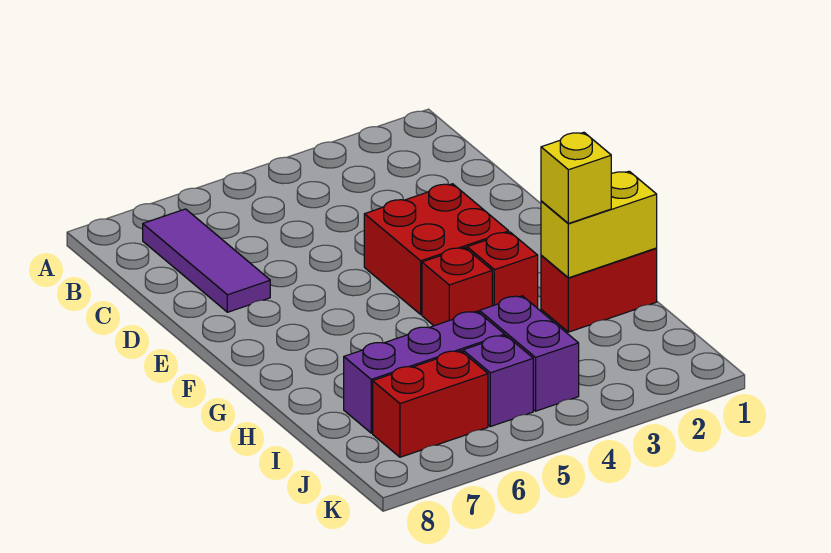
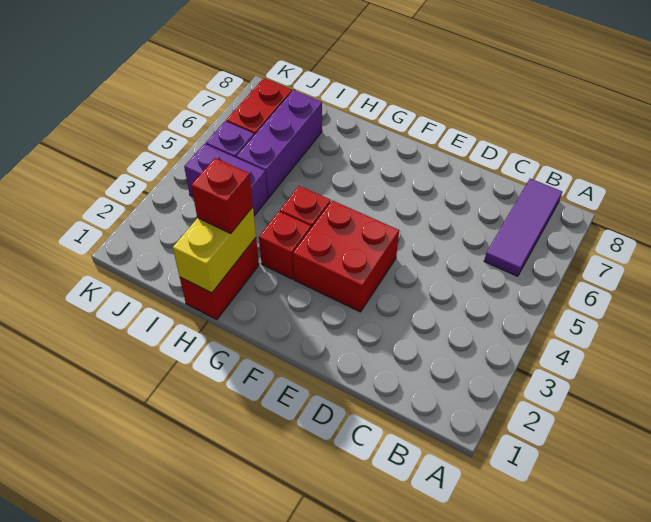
purple 1x3 tile [143,209,270,312] -> purple 1x3 tile turned to [484,179,562,276]
yellow 1x1 brick [541,132,611,223] -> red 1x1 brick [191,158,253,233]

